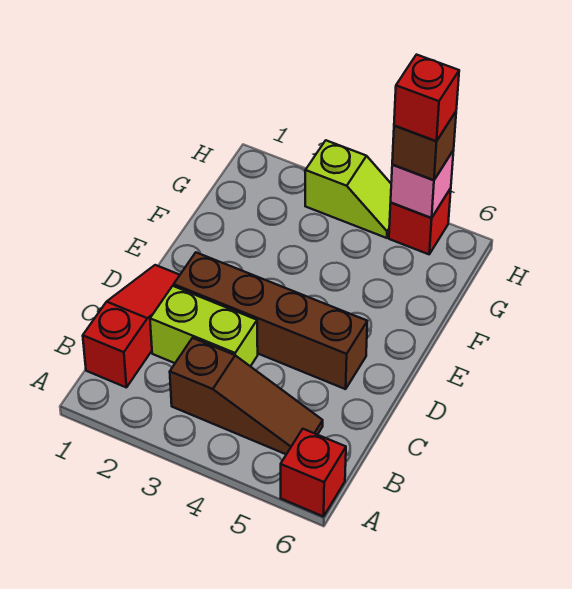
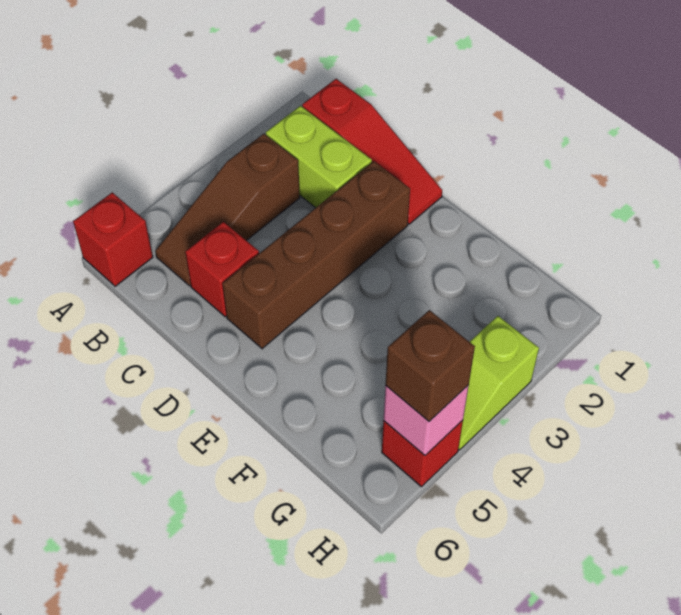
lime 1x2 brick [150,286,258,366] -> lime 1x2 brick turned to [266,106,372,208]
red 1x1 brick [394,55,459,141] -> red 1x1 brick moved to [185,222,259,317]

